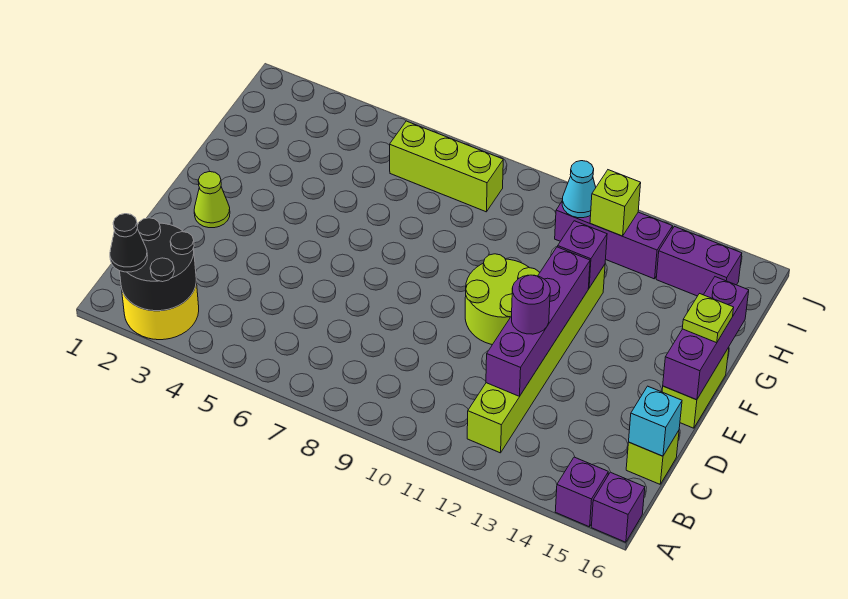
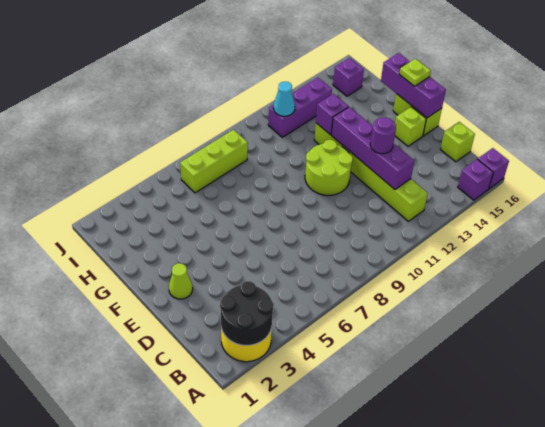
black 1x1 cone [110,214,147,272] -> none
cyan 1x1 brick [629,386,682,456] -> none
lime 1x1 brick [590,170,641,236] -> lime 1x1 brick moved to [395,107,426,146]
purple 1x2 brick [656,226,742,296] -> purple 1x1 brick [333,58,364,96]

